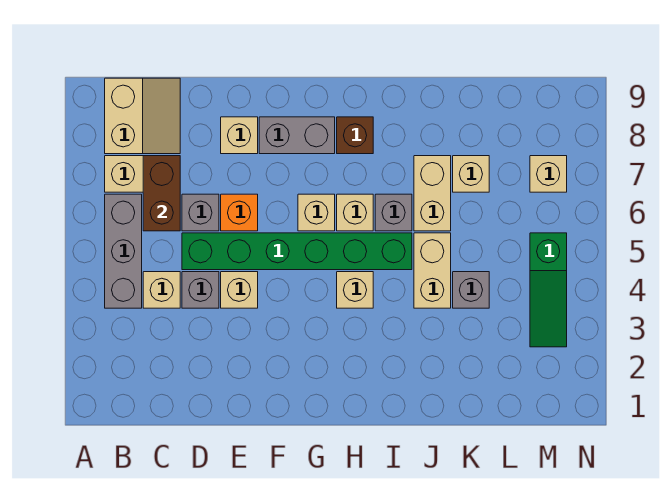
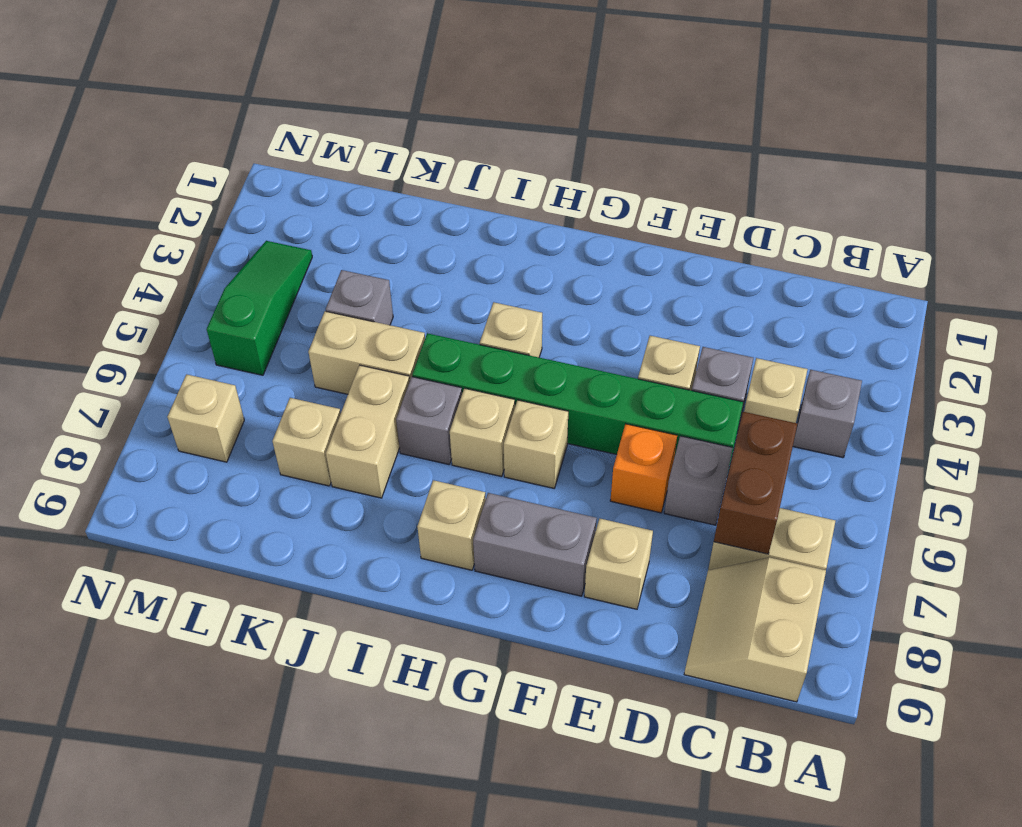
grey 1x3 brick [105,194,142,308] -> grey 1x1 brick [793,370,862,458]
brown 1x1 brick [337,117,373,154] -> tan 1x1 brick [417,480,486,570]
tan 1x2 brick [414,233,451,308] -> tan 1x2 brick turned to [309,311,425,394]

